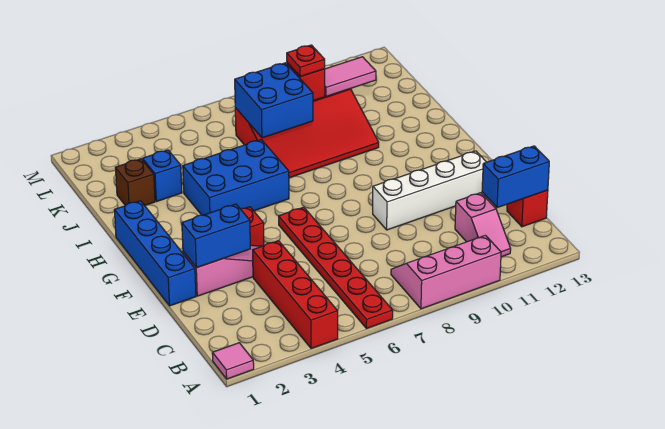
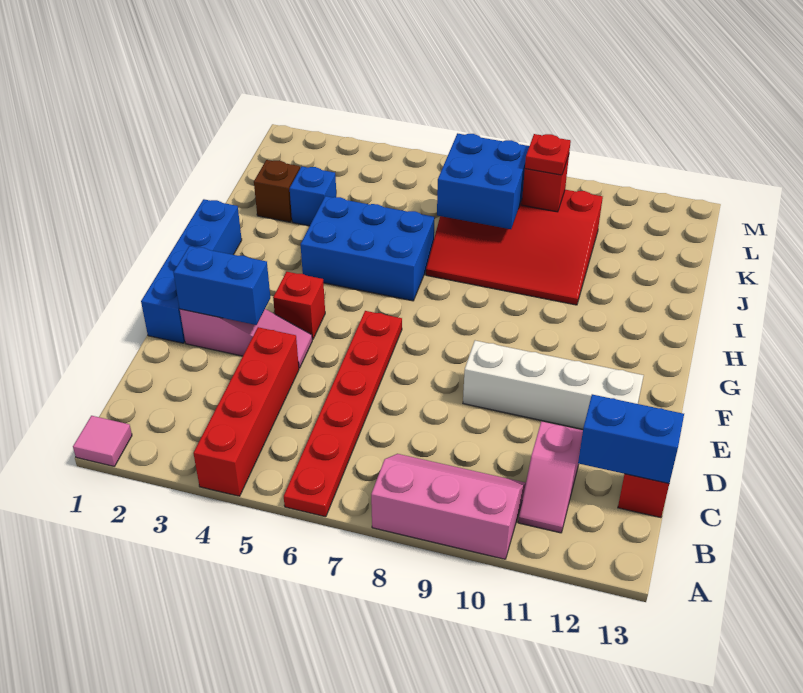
pink 1x2 tile [325,57,376,96] -> none

